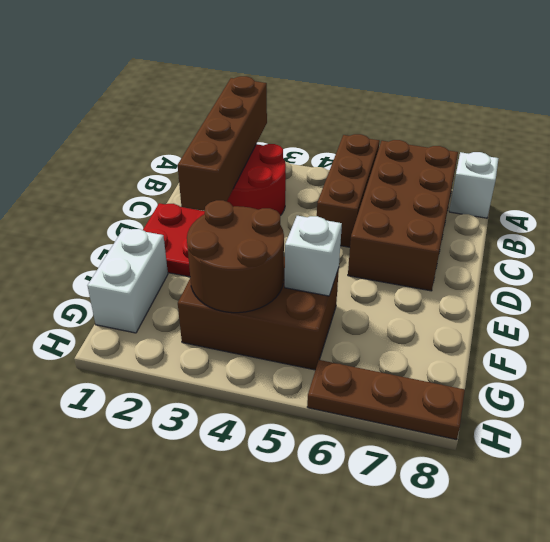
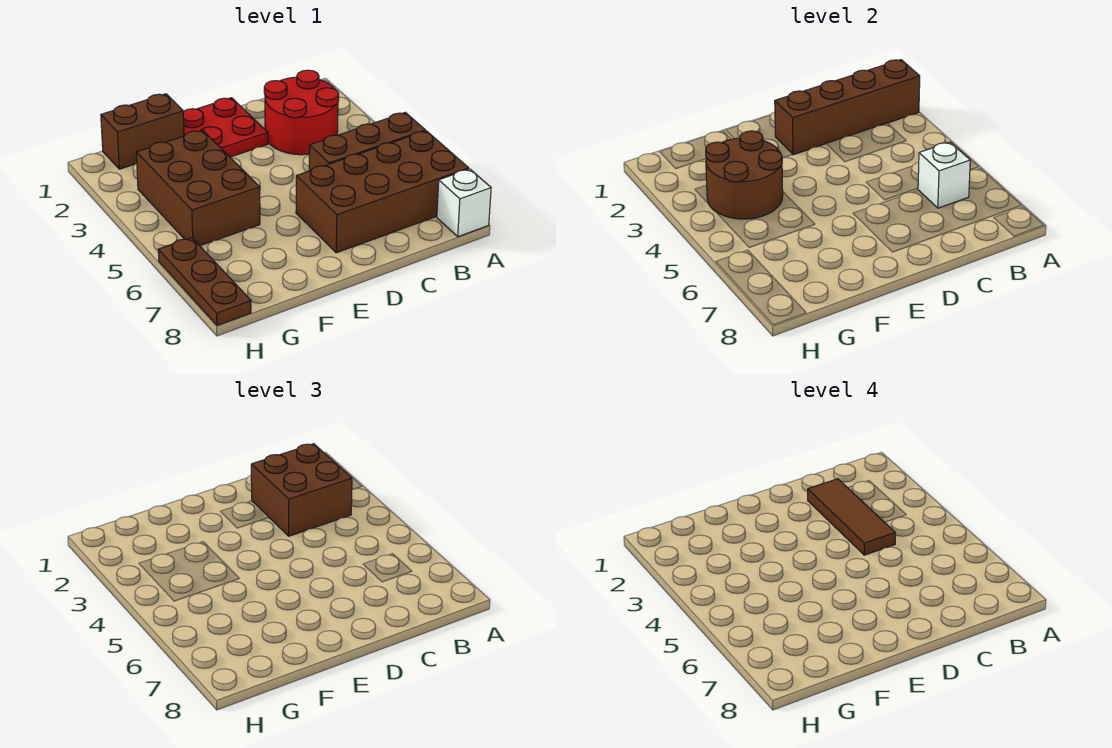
none -> brown 2x2 brick [251,444,352,536]
none -> brown 1x3 tile [808,479,895,555]
white 1x2 brick [88,228,168,333] -> brown 1x2 brick [101,94,184,169]
white 1x1 brick [285,216,342,296] -> white 1x1 brick moved to [918,142,970,208]

